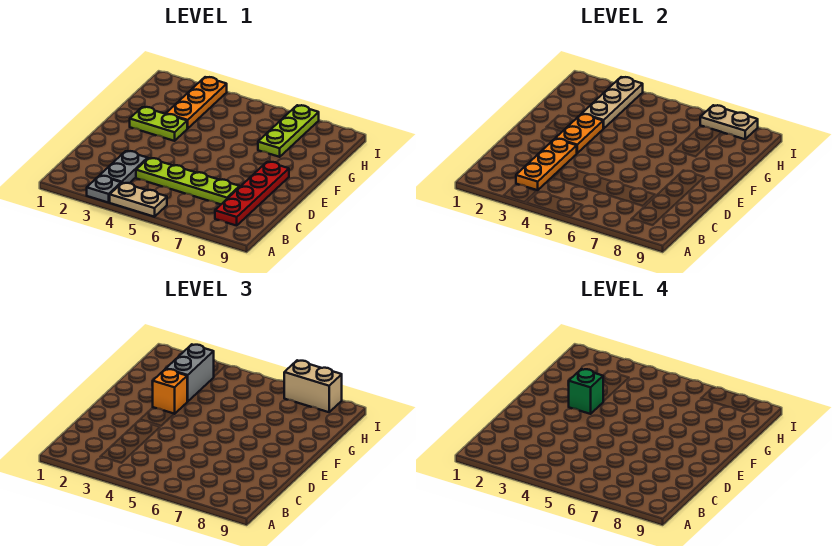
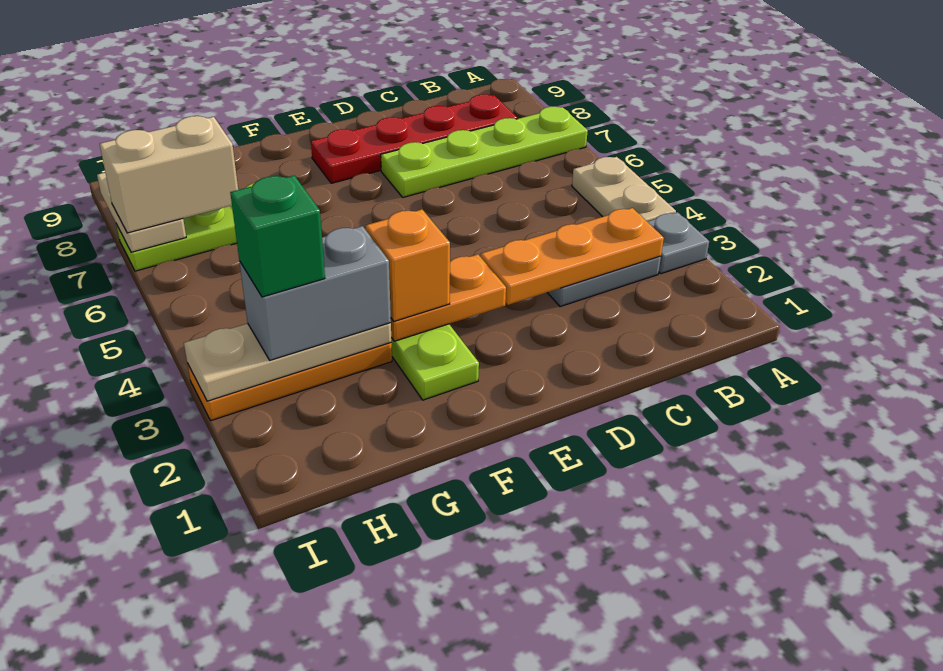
lime 1x4 plate [136,158,240,204] -> lime 1x4 plate turned to [381,107,588,197]
green 1x1 brick [568,369,603,414] -> green 1x1 brick moved to [230,176,325,297]
tan 1x2 brick [284,360,342,412] -> tan 1x2 brick turned to [100,116,238,233]

